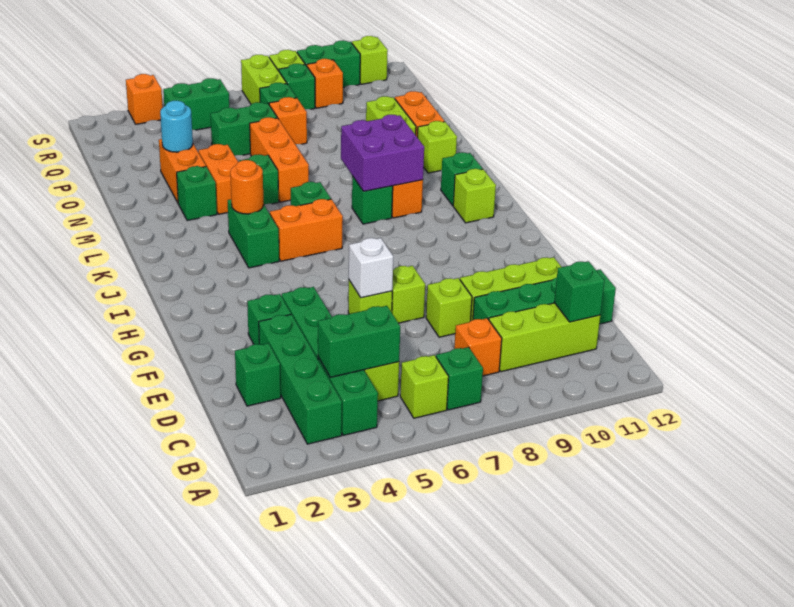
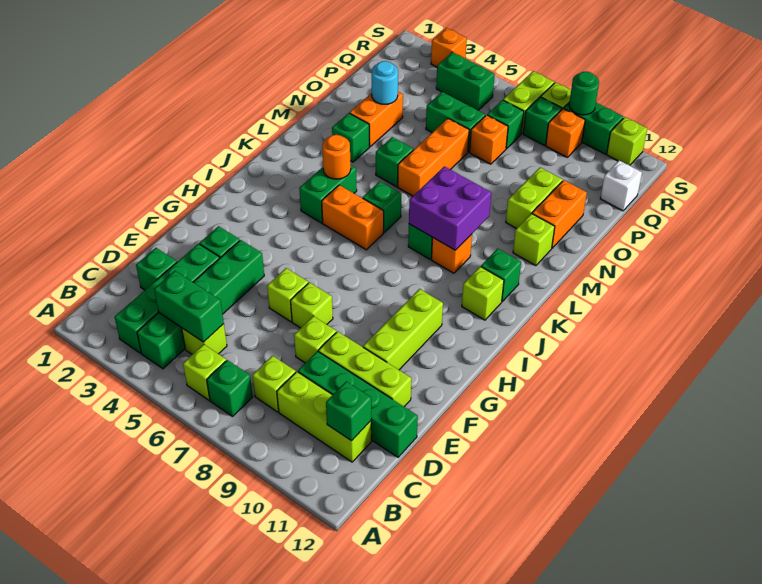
orange 1x1 brick [454,318,502,376] -> lime 1x1 brick [252,356,296,412]
white 1x1 brick [349,238,393,298] -> white 1x1 brick moved to [600,161,642,211]
none -> lime 1x3 brick [363,289,443,370]
orange 1x2 brick [199,144,238,214] -> none
none -> green 1x1 round brick [569,71,599,115]

